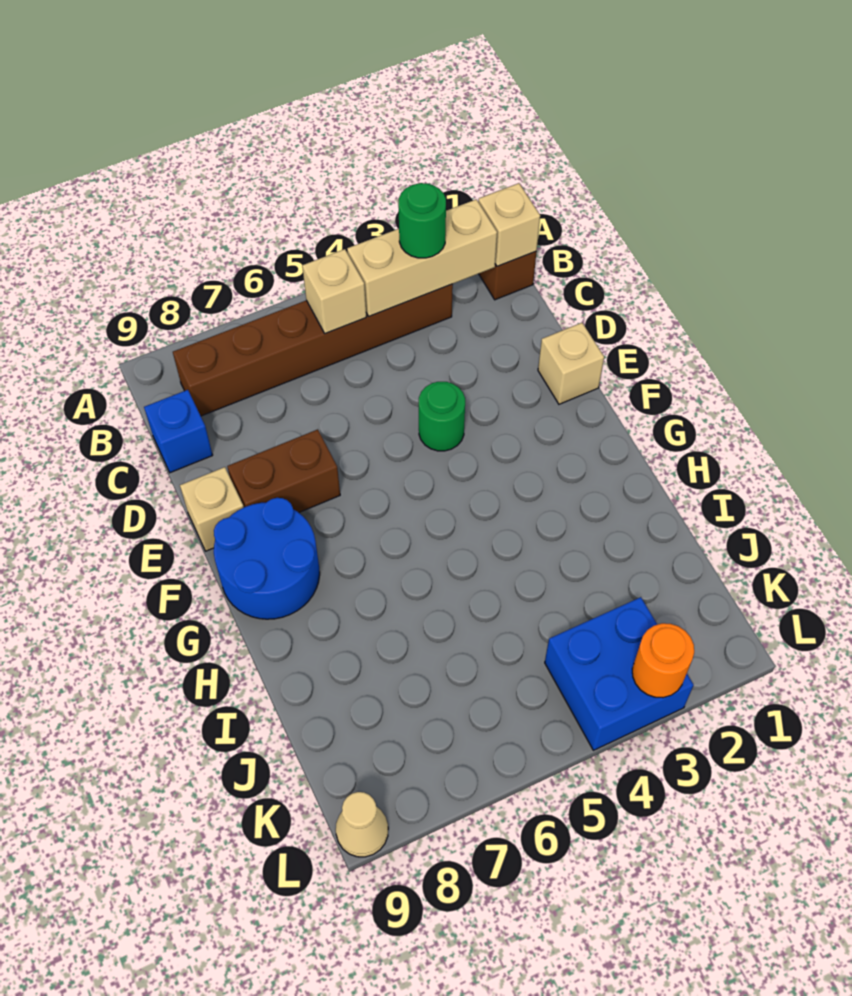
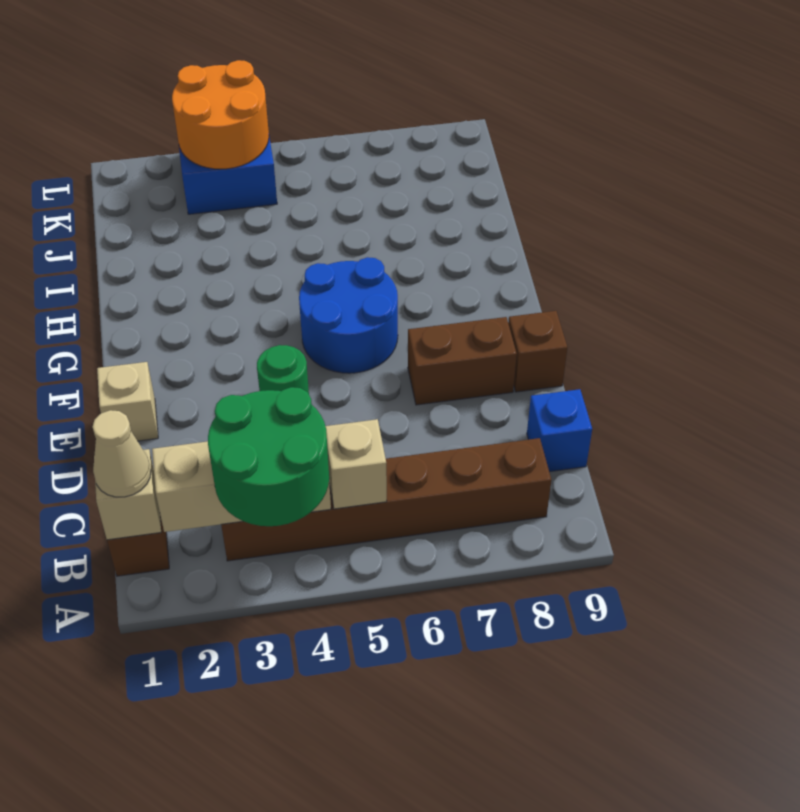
green 1x1 round brick [398,183,446,258] -> green 2x2 round brick [208,387,329,526]
tan 1x1 brick [180,467,244,551] -> brown 1x1 brick [508,311,568,392]
blue 2x2 round brick [214,498,320,619] -> blue 2x2 round brick moved to [299,257,398,373]
orange 1x1 round brick [632,623,694,698] -> orange 2x2 round brick [172,60,269,169]
tan 1x1 cone [336,792,388,857] -> tan 1x1 cone moved to [93,410,151,497]

